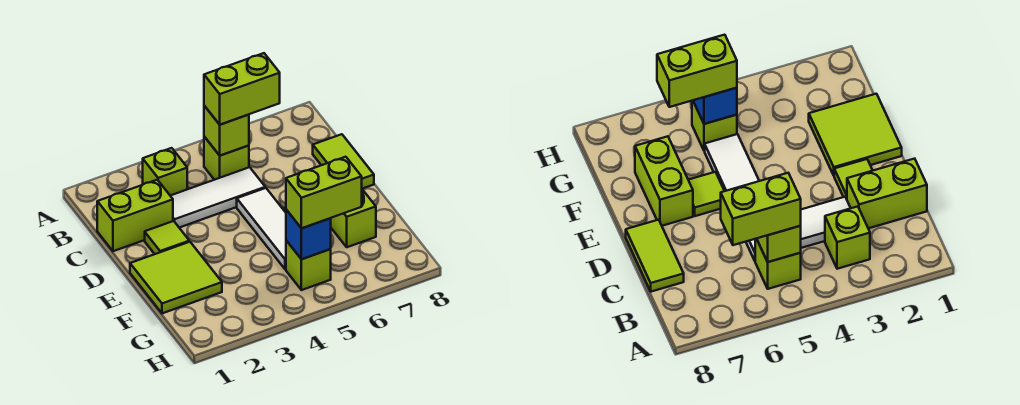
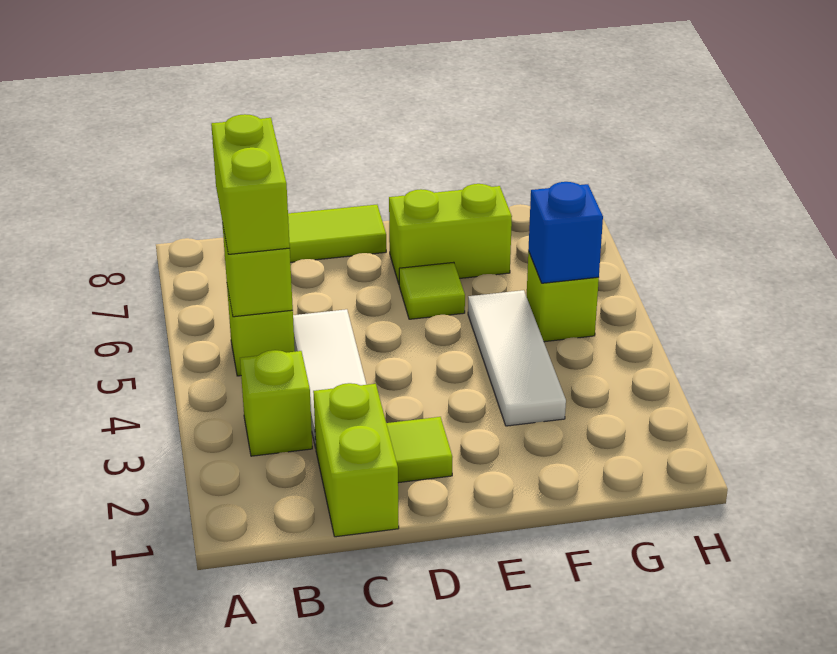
white 1x3 tile [237,188,286,269] -> white 1x3 tile turned to [468,290,566,426]
lime 2x2 tile [130,242,222,313] -> none
lime 1x2 brick [286,157,362,228] -> none

